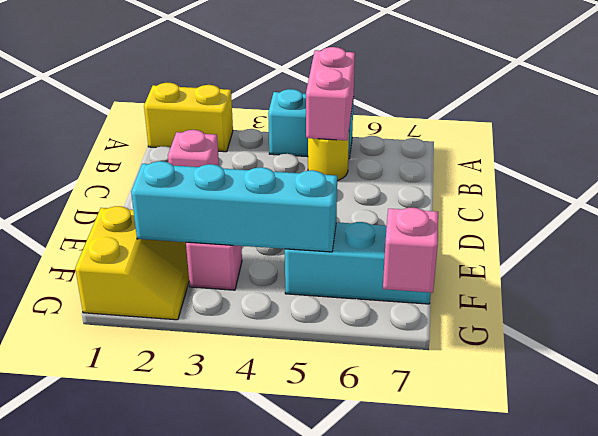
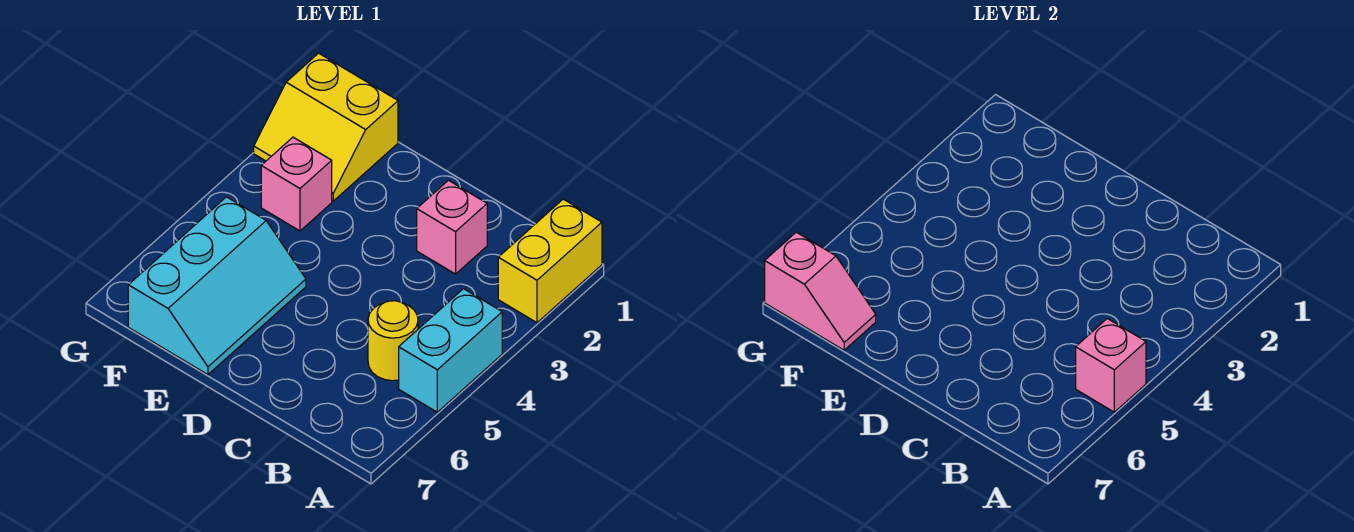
pink 1x2 brick [306,47,355,140] -> pink 1x1 brick [1076,319,1146,412]
cyan 1x4 brick [131,161,337,252] -> none

